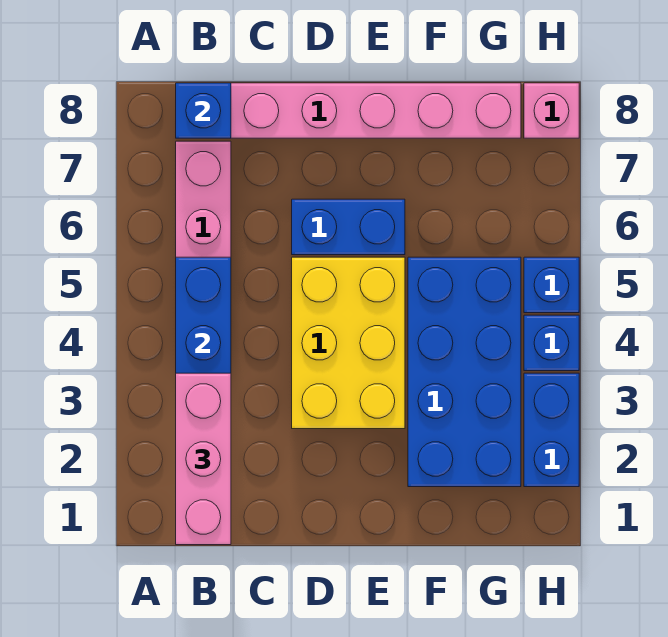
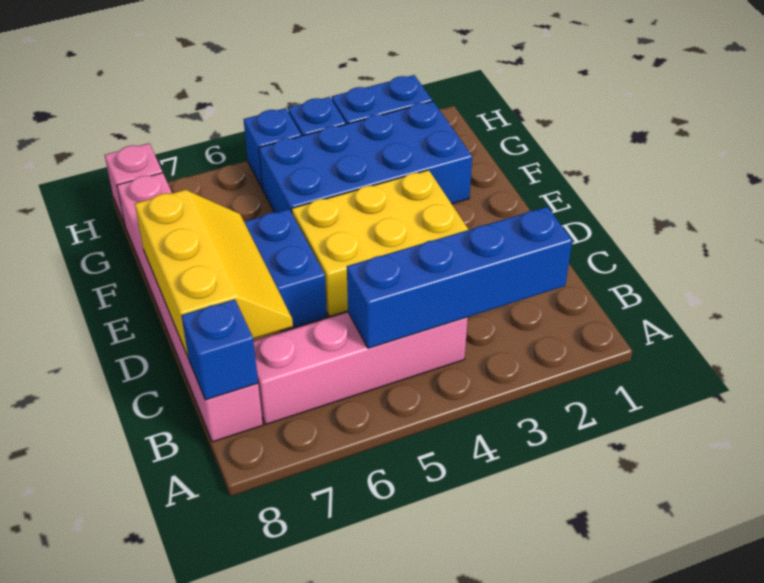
pink 1x3 brick [176,373,231,545] -> none
none -> yellow 2x3 slope [135,190,293,359]

